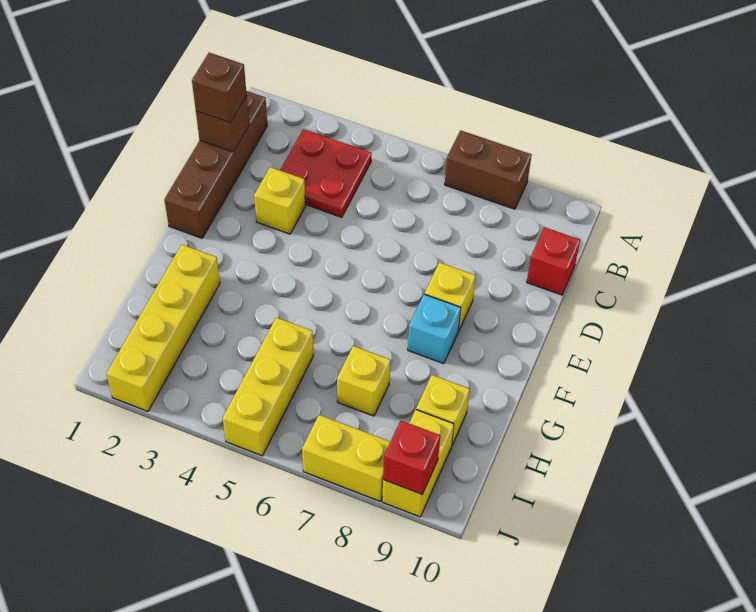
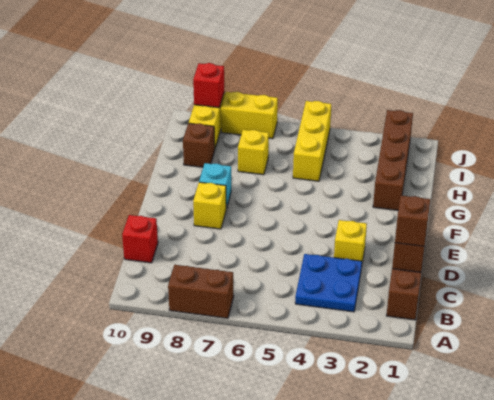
red 2x2 plate [280,129,372,217] -> blue 2x2 plate [295,254,362,312]
yellow 1x4 brick [106,245,220,411] -> brown 1x4 brick [373,110,413,210]
yellow 1x1 brick [416,375,470,445] -> brown 1x1 brick [183,123,215,167]

